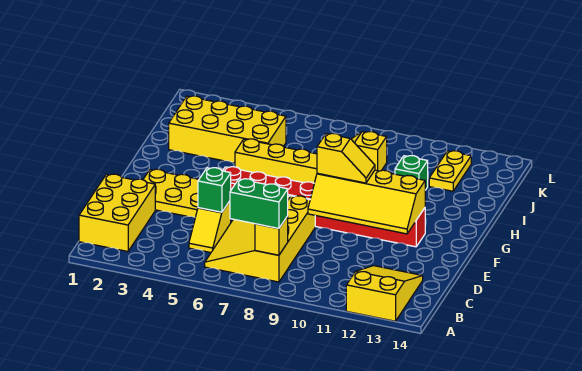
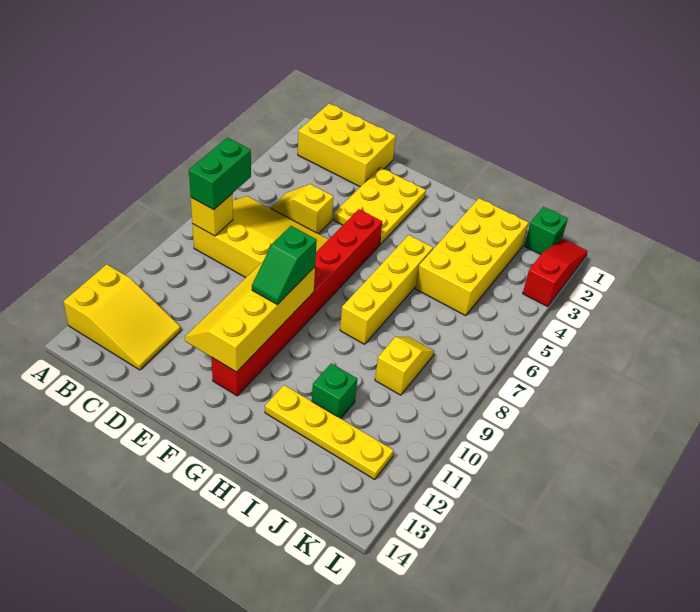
green 1x1 brick [198,168,231,212] -> green 1x1 brick moved to [524,207,568,254]
yellow 1x2 slope [317,133,375,183] -> green 1x2 slope [252,226,317,305]
yellow 1x2 plate [429,151,471,191] -> yellow 1x4 plate [265,385,393,479]
none -> red 1x3 slope [523,239,588,307]

